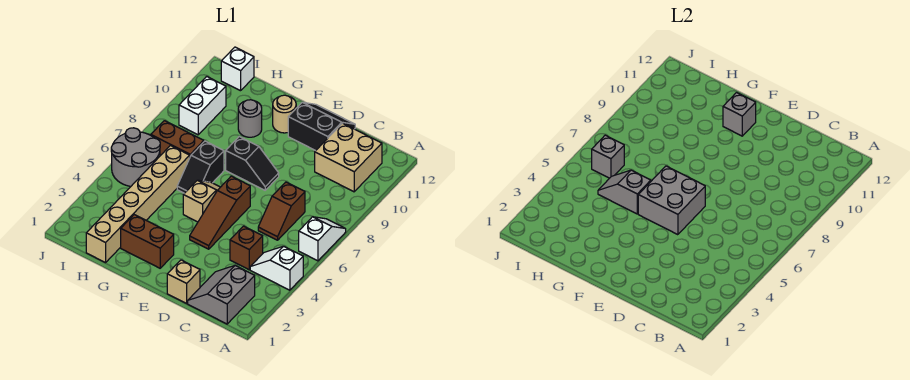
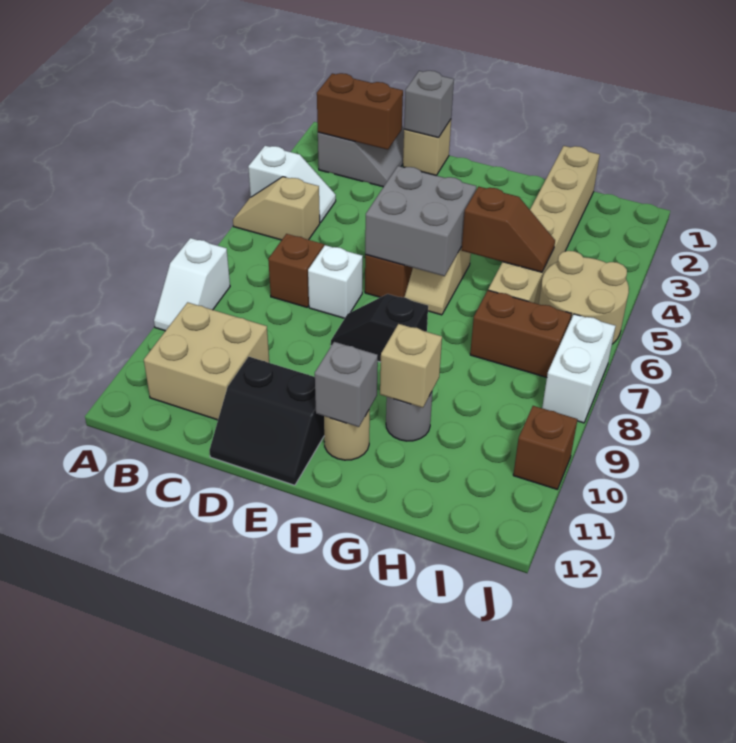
none -> tan 1x2 slope [233,177,320,240]
white 1x2 slope [299,217,346,261] -> white 1x2 slope moved to [154,238,230,331]
brown 1x1 brick [230,226,263,270] -> brown 1x1 brick moved to [513,406,578,489]
brown 1x2 brick [121,215,174,268] -> brown 1x2 brick moved to [317,73,403,150]
grey 1x2 slope [598,170,651,214] -> brown 1x2 slope [462,187,555,272]
black 1x2 slope [177,141,224,193] -> none
none -> tan 1x1 brick [380,324,442,408]
grey 2x2 round brick [111,128,160,186] -> tan 2x2 round brick [539,251,629,344]
grey 1x1 brick [592,135,624,178] -> grey 1x1 brick moved to [404,71,454,138]
white 1x2 brick [179,76,226,135] -> white 1x2 brick moved to [542,314,615,423]
white 1x1 brick [221,47,254,91] -> white 1x1 brick moved to [308,245,363,318]

